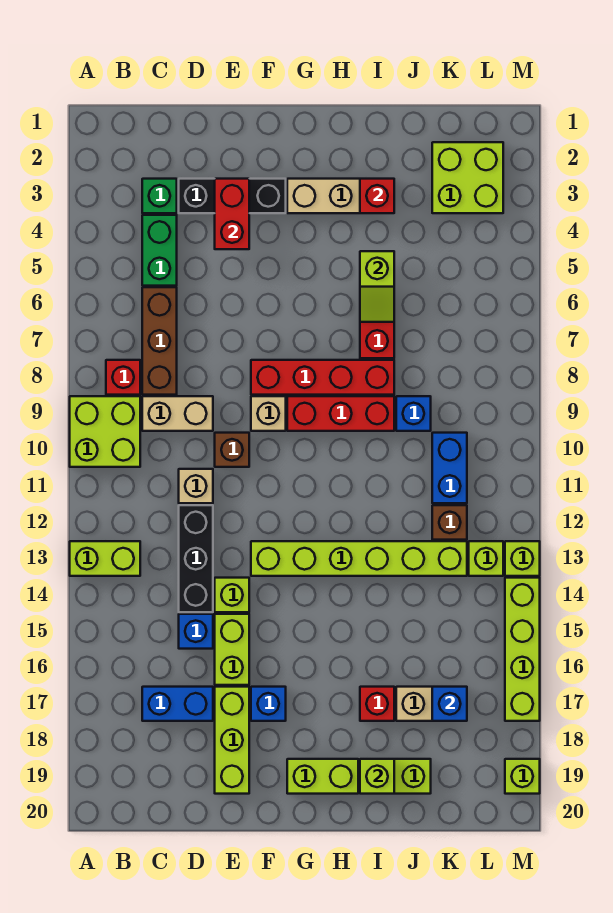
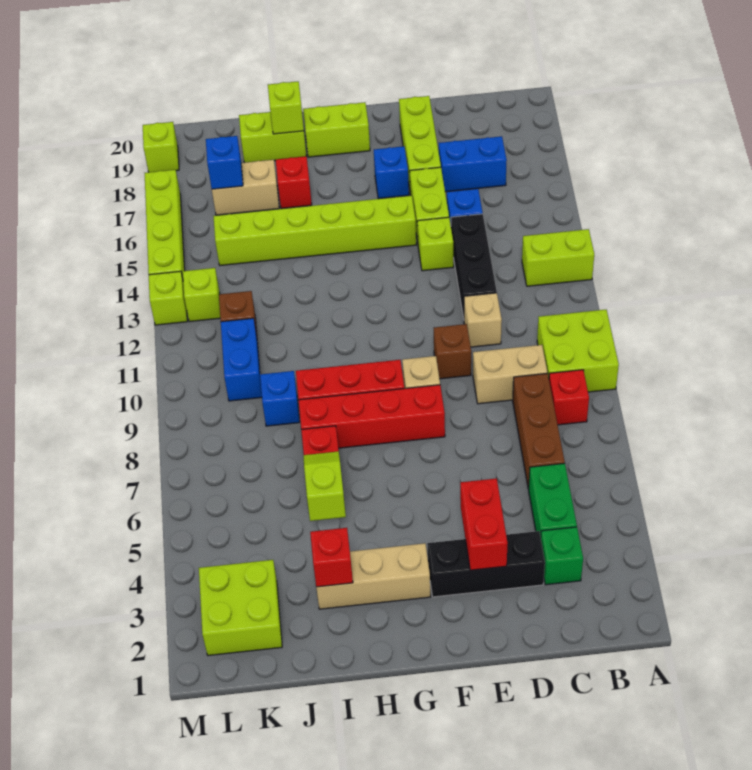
lime 1x6 brick [251,541,467,576] -> lime 1x6 brick moved to [213,195,416,266]

